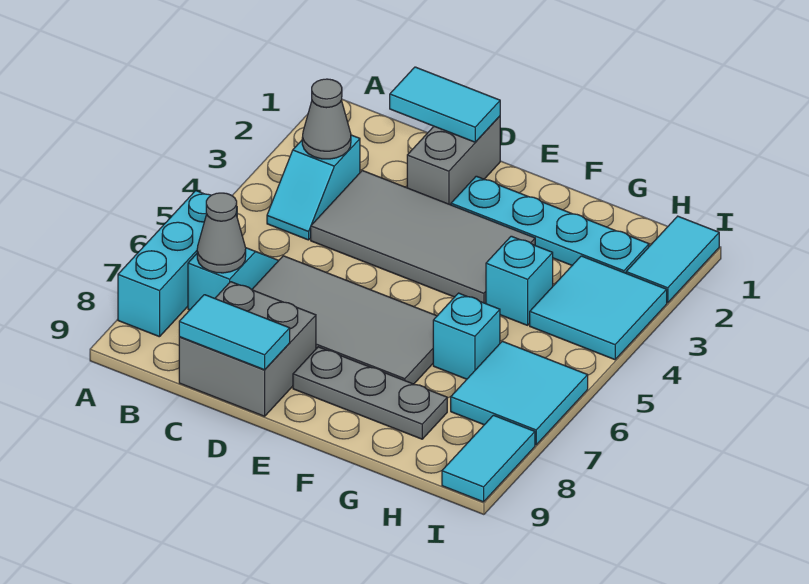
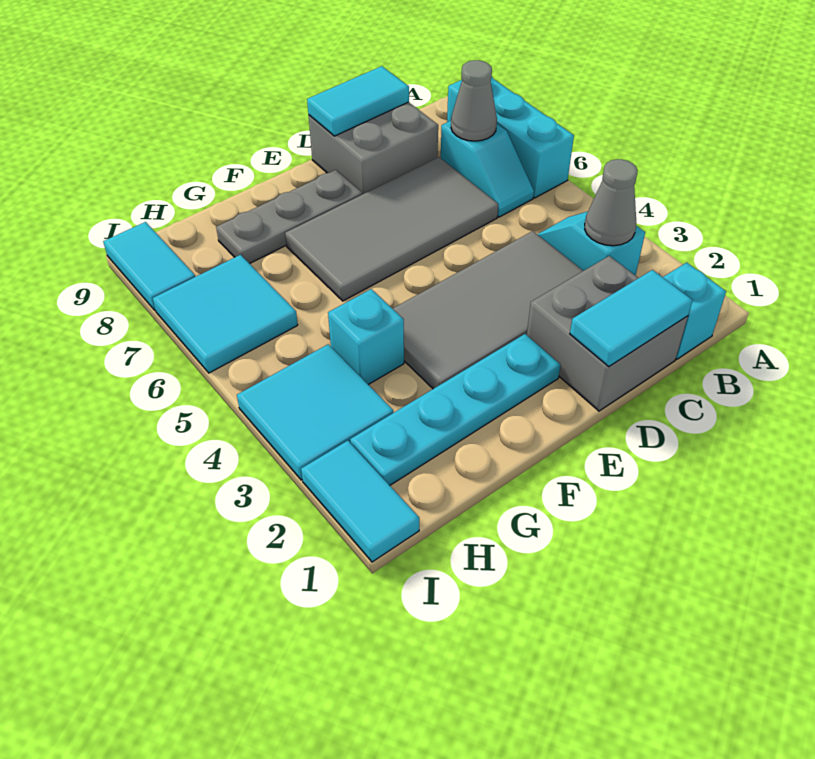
grey 1x2 brick [407,116,500,205] -> grey 2x2 brick [527,256,688,411]
cyan 1x1 brick [433,293,500,379] -> cyan 1x1 brick moved to [663,262,726,359]

